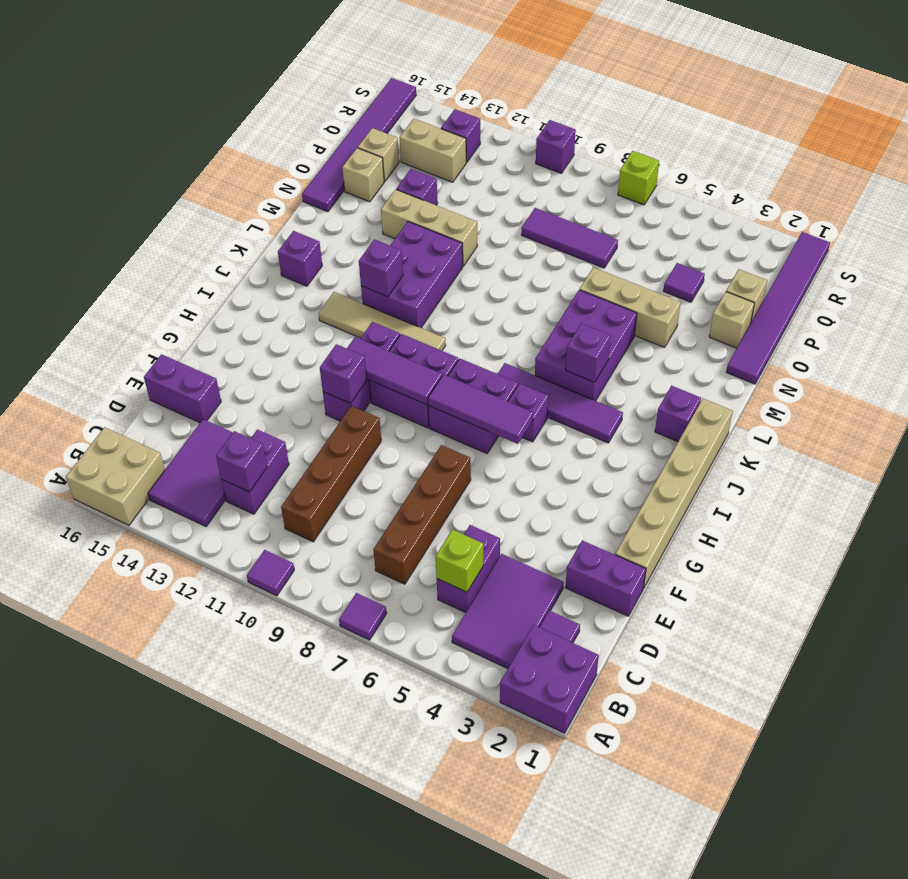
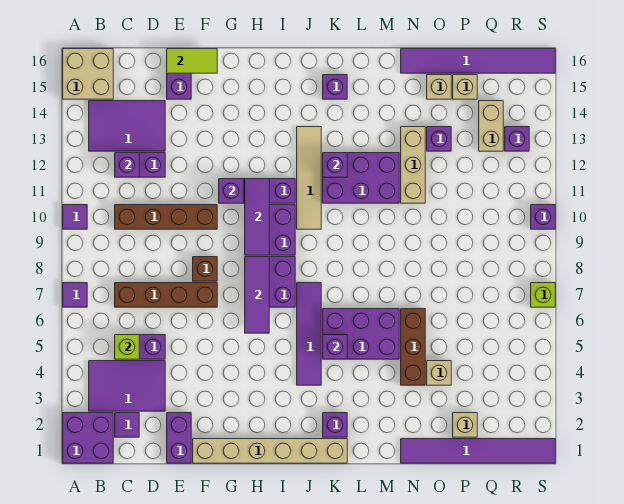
none -> lime 1x2 tile [167,49,217,73]
none -> brown 1x1 brick [193,257,217,281]
purple 1x1 brick [508,384,548,442] -> none
tan 1x3 brick [580,267,681,348] -> brown 1x3 brick [401,309,425,385]
tan 1x1 brick [709,292,754,348] -> tan 1x1 brick moved to [427,361,451,385]
purple 1x1 tile [664,263,705,302] -> none
purple 1x3 tile [521,208,618,268] -> none

